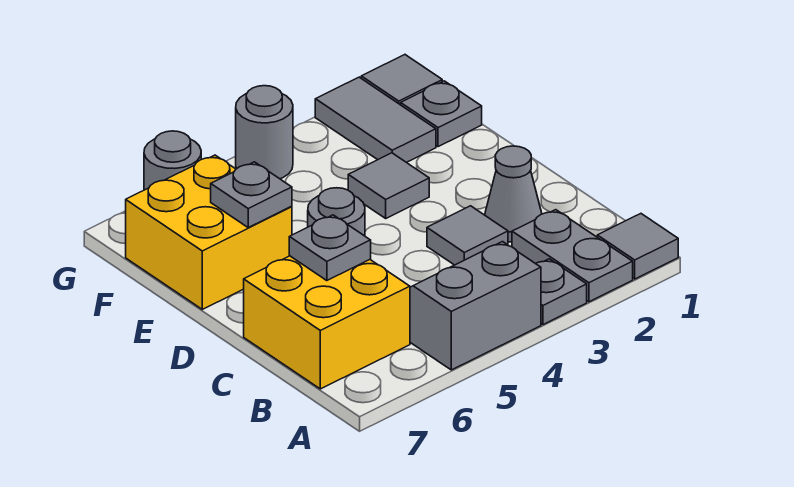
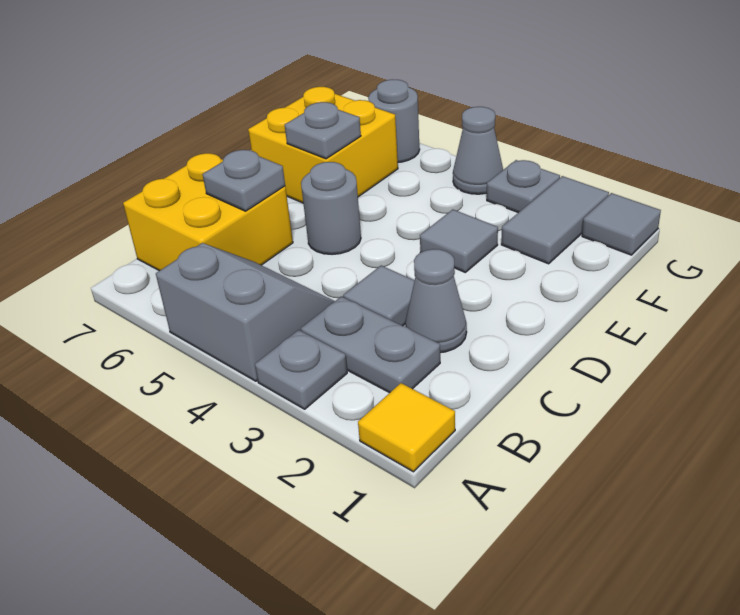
grey 1x1 tile [597,214,678,279] -> yellow 1x1 tile [358,383,455,472]
grey 1x2 plate [512,210,633,302] -> grey 1x2 plate turned to [301,297,440,393]
grey 1x1 plate [401,81,482,147] -> grey 1x1 plate moved to [487,160,560,213]
grey 1x1 round brick [236,86,293,179] -> grey 1x1 cone [453,107,503,194]

